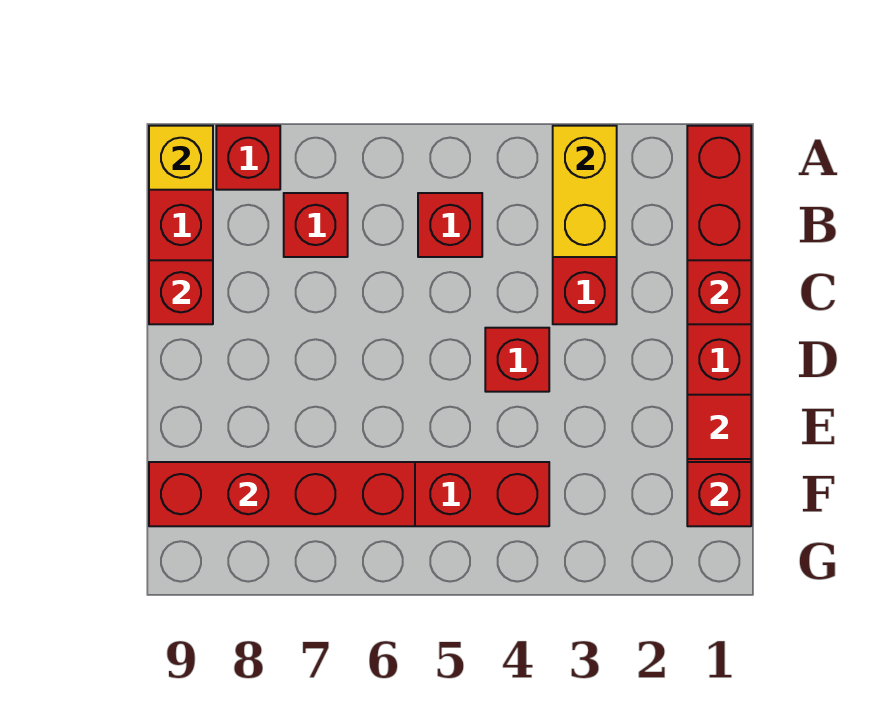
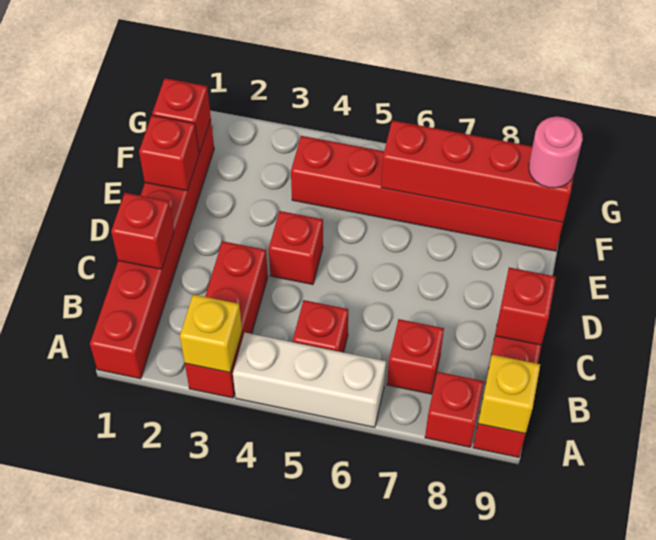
yellow 1x2 brick [553,126,617,257] -> yellow 1x1 brick [180,295,242,373]
none -> white 1x3 brick [233,333,386,427]
red 1x1 tile [687,395,751,459] -> red 1x1 brick [139,115,199,191]
none -> pink 1x1 round brick [529,117,583,188]

